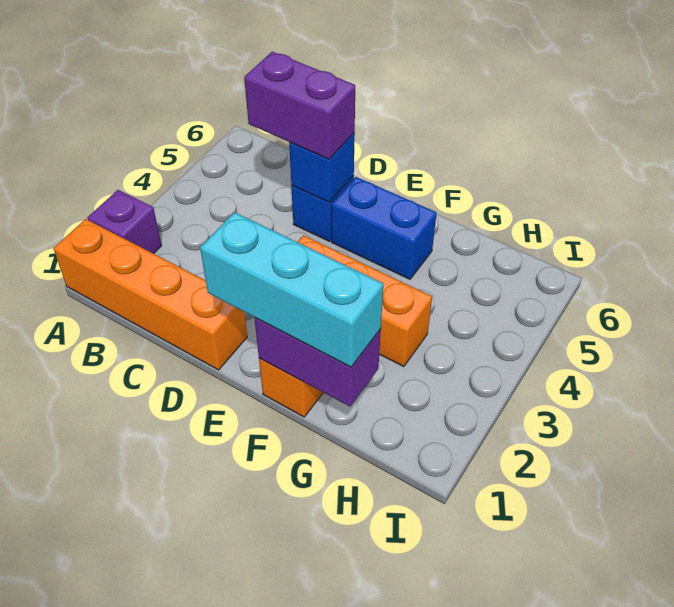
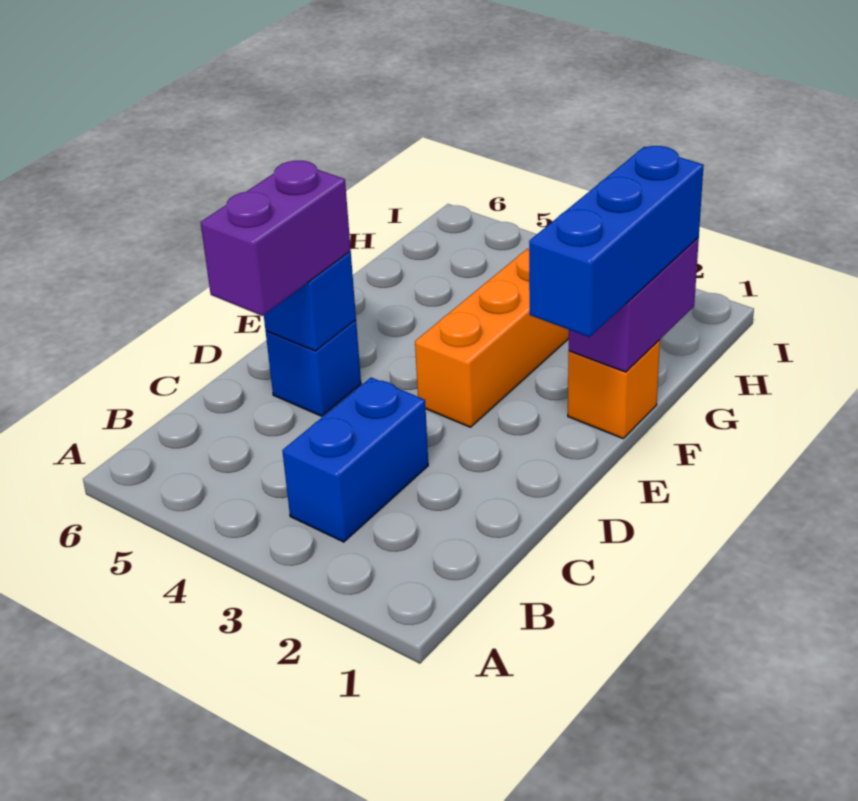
orange 1x4 brick [54,219,247,370] -> none
purple 1x1 brick [88,190,162,254] -> none
cyan 1x3 brick [200,212,383,367] -> blue 1x3 brick [529,146,704,337]
blue 1x2 brick [331,177,436,279] -> blue 1x2 brick moved to [282,378,428,542]

